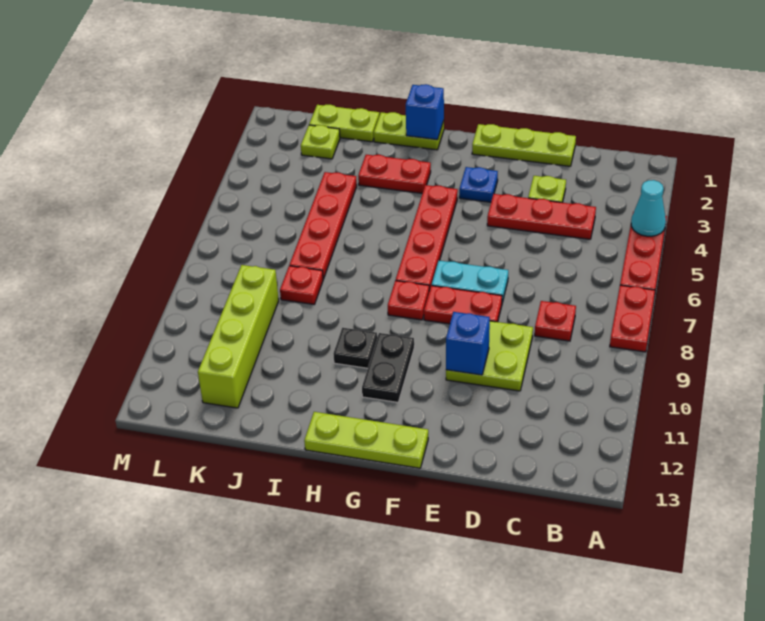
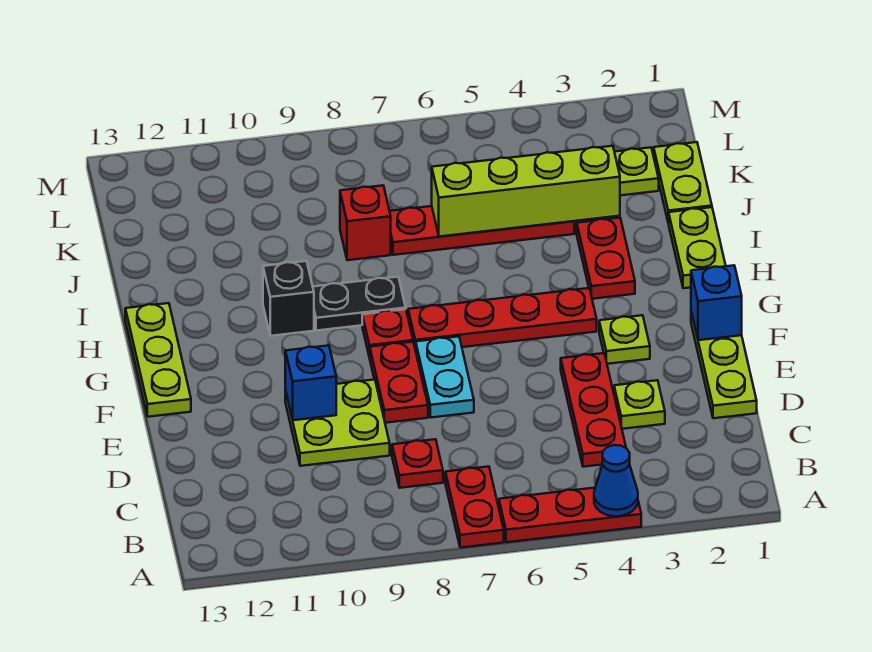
cyan 1x1 cone [631,180,666,236] -> blue 1x1 cone [594,445,638,516]
red 1x2 plate [610,285,655,352] -> red 1x2 plate turned to [445,467,504,548]
blue 1x1 plate [459,167,498,202] -> lime 1x1 plate [599,315,650,364]
black 1x2 plate [362,333,414,402] -> black 1x2 plate moved to [313,277,406,331]
blue 1x1 brick [406,84,444,140] -> blue 1x1 brick moved to [691,265,742,340]
black 1x1 plate [333,328,377,368] -> black 1x1 brick [263,261,314,336]
red 1x1 plate [280,266,323,304] -> red 1x1 brick [340,185,391,260]
lime 1x4 brick [198,265,279,408] -> lime 1x4 brick moved to [432,146,620,237]

